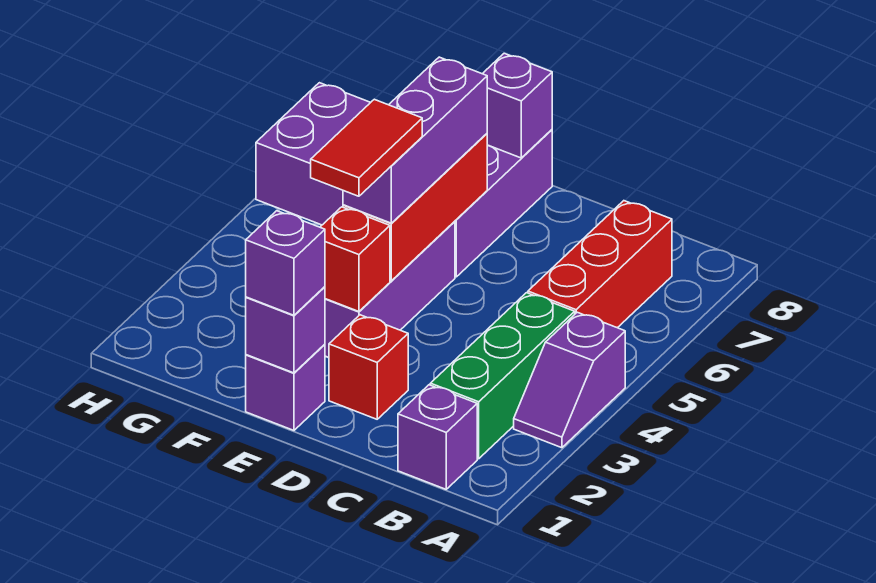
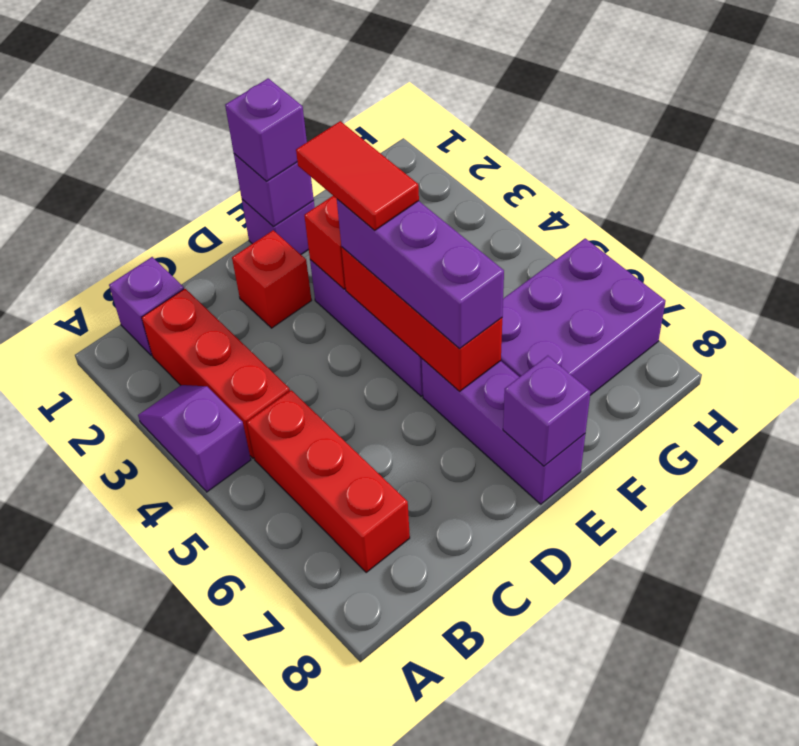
green 1x3 brick [430,293,575,459] -> red 1x3 brick [142,289,290,458]

